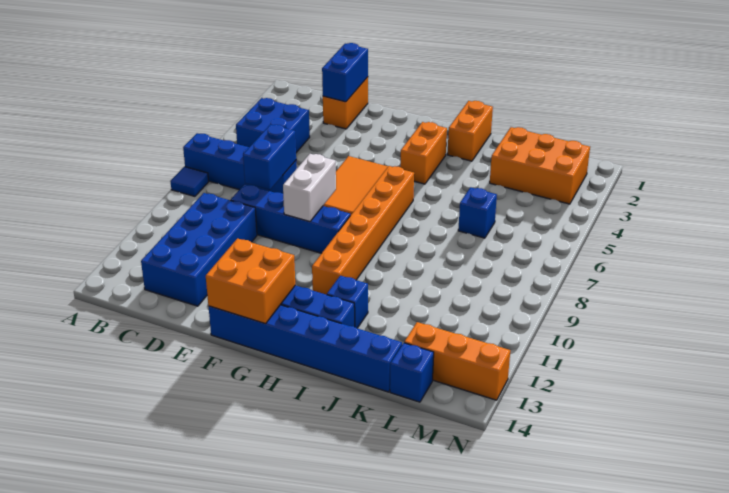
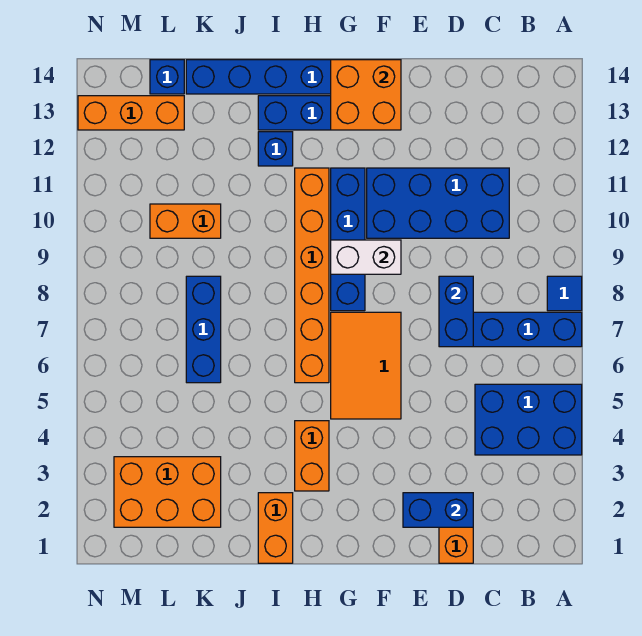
blue 2x2 brick [236,98,310,153] -> blue 2x3 brick [475,384,582,455]
blue 2x4 brick [141,193,257,306] -> blue 2x4 brick turned to [367,168,509,238]
blue 1x2 brick [322,43,368,102] -> blue 1x2 brick turned to [403,493,473,527]
blue 1x4 brick [231,184,350,253] -> blue 1x4 brick turned to [331,168,365,311]
white 1x2 brick [283,154,336,222] -> white 1x2 brick turned to [331,240,401,274]
blue 1x1 brick [458,187,497,238] -> blue 1x3 brick [186,276,221,383]
none -> orange 1x2 brick [150,204,221,238]

